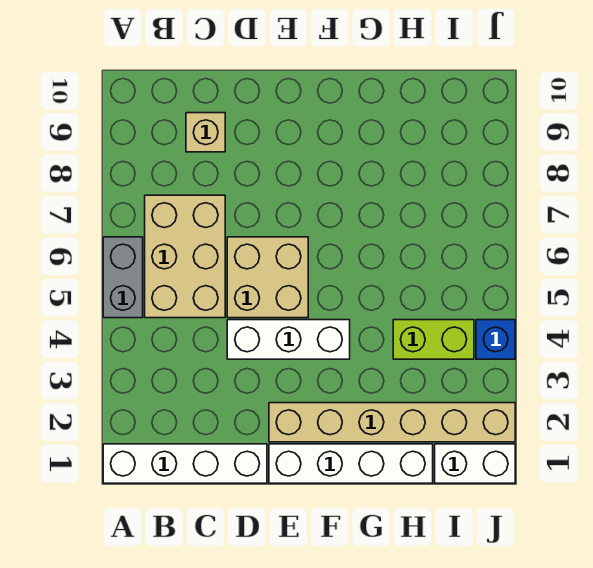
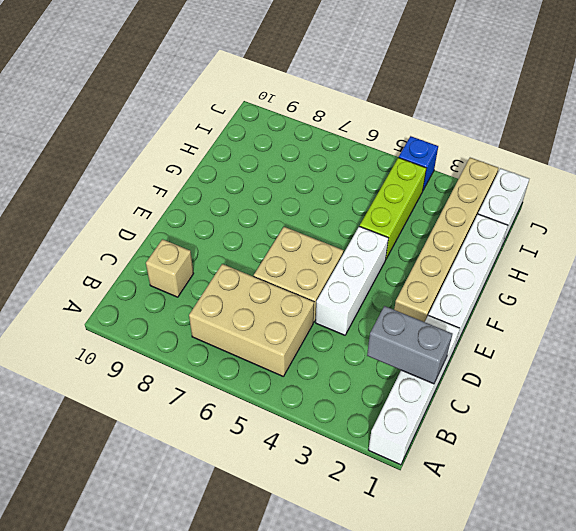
grey 1x2 brick [103,237,143,318] -> grey 1x2 brick moved to [367,306,452,384]
lime 1x2 brick [393,320,474,359] -> lime 1x3 brick [360,158,426,259]

